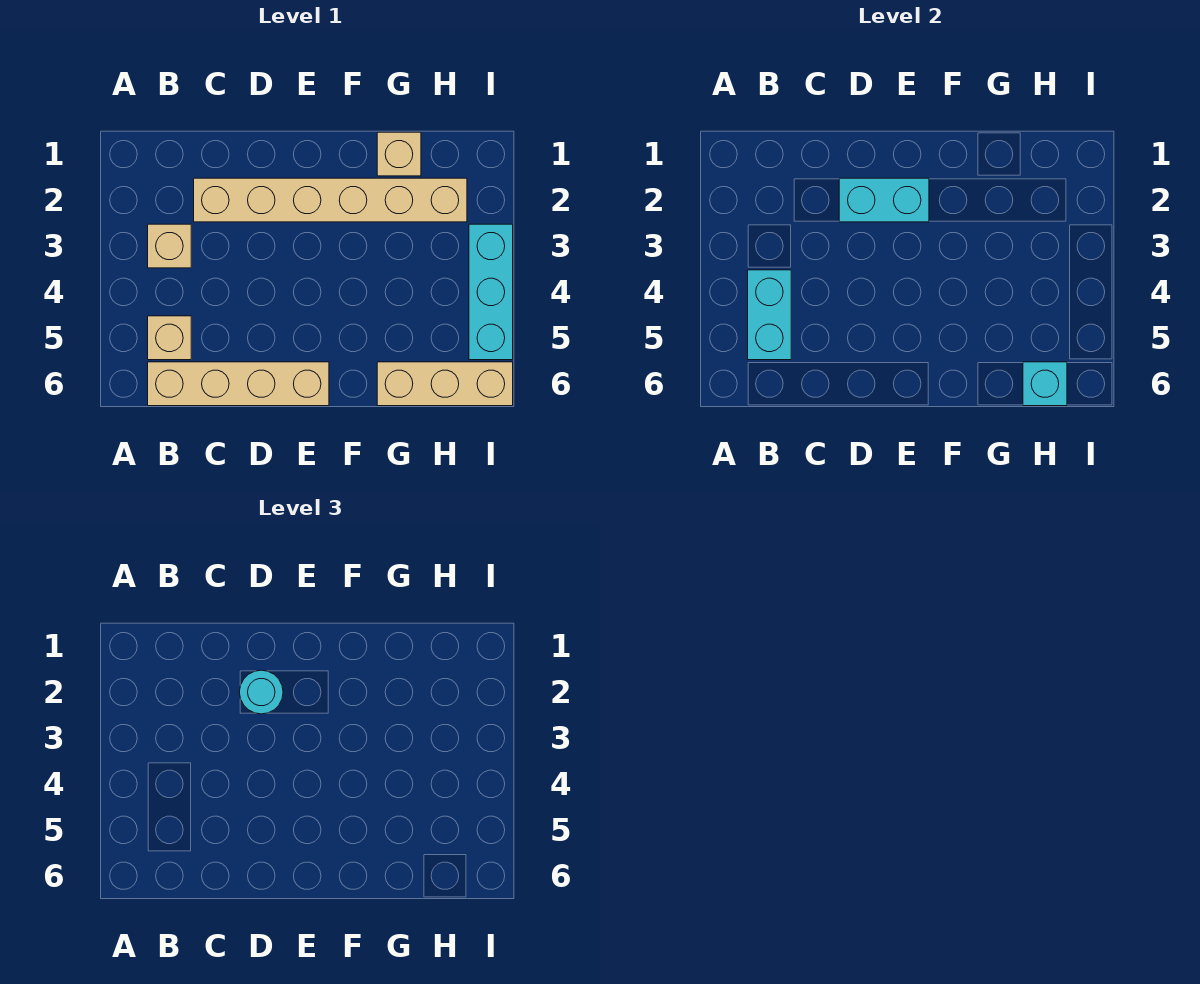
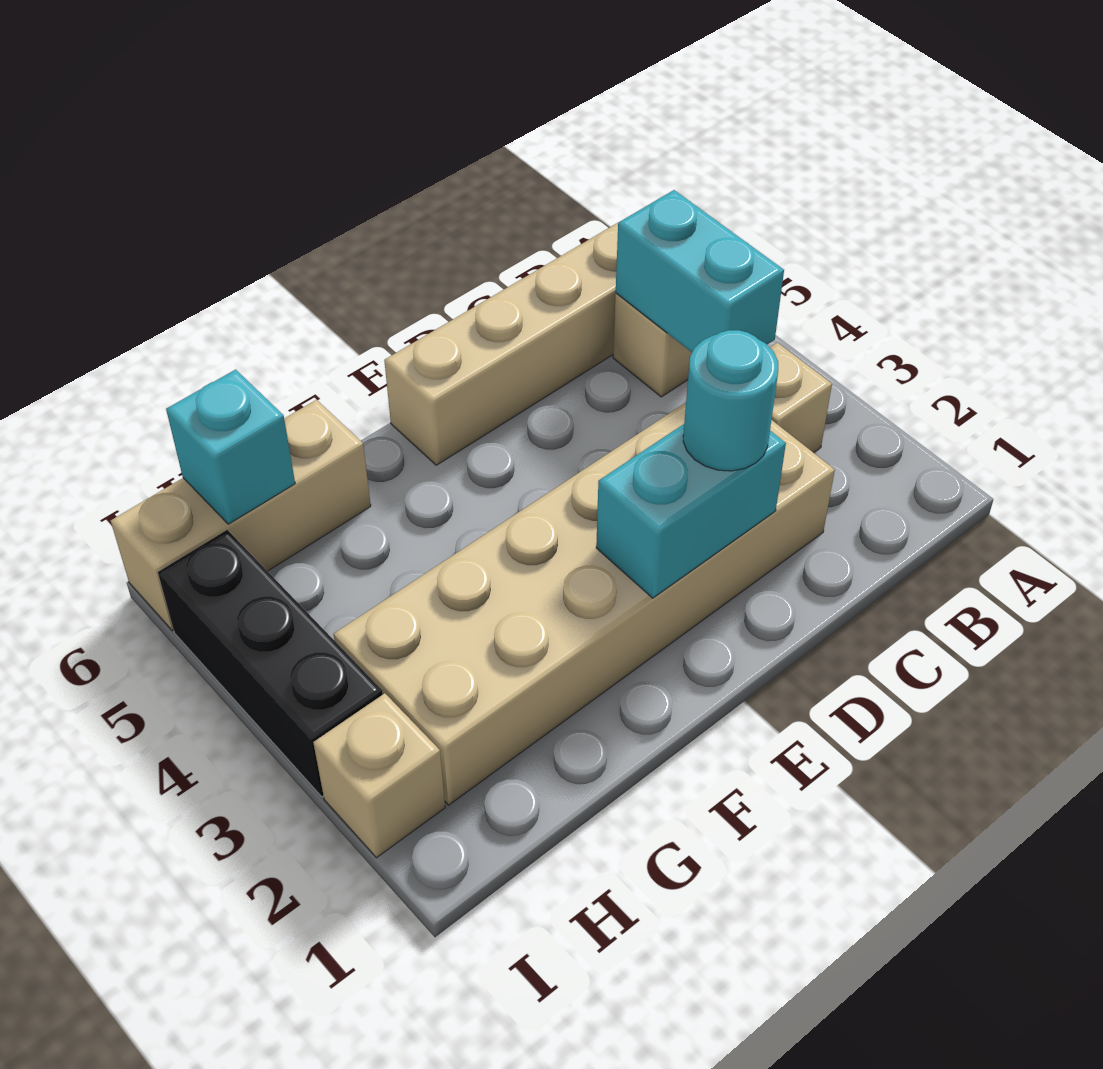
tan 1x6 brick [194,178,467,222] -> tan 2x6 brick [334,403,835,805]
tan 1x1 brick [377,132,421,176] -> tan 1x1 brick moved to [313,693,445,858]
cyan 1x3 brick [469,224,513,360] -> black 1x3 brick [158,530,383,797]

